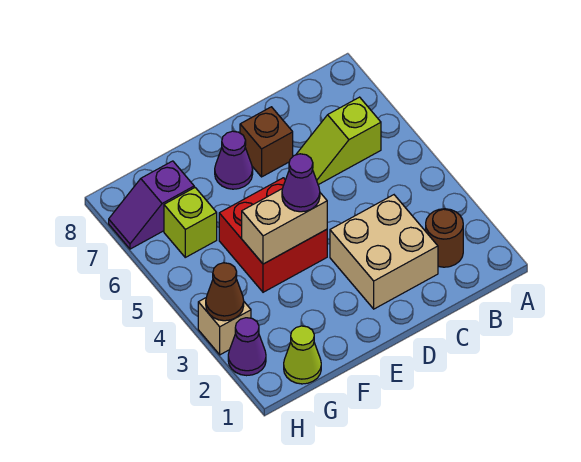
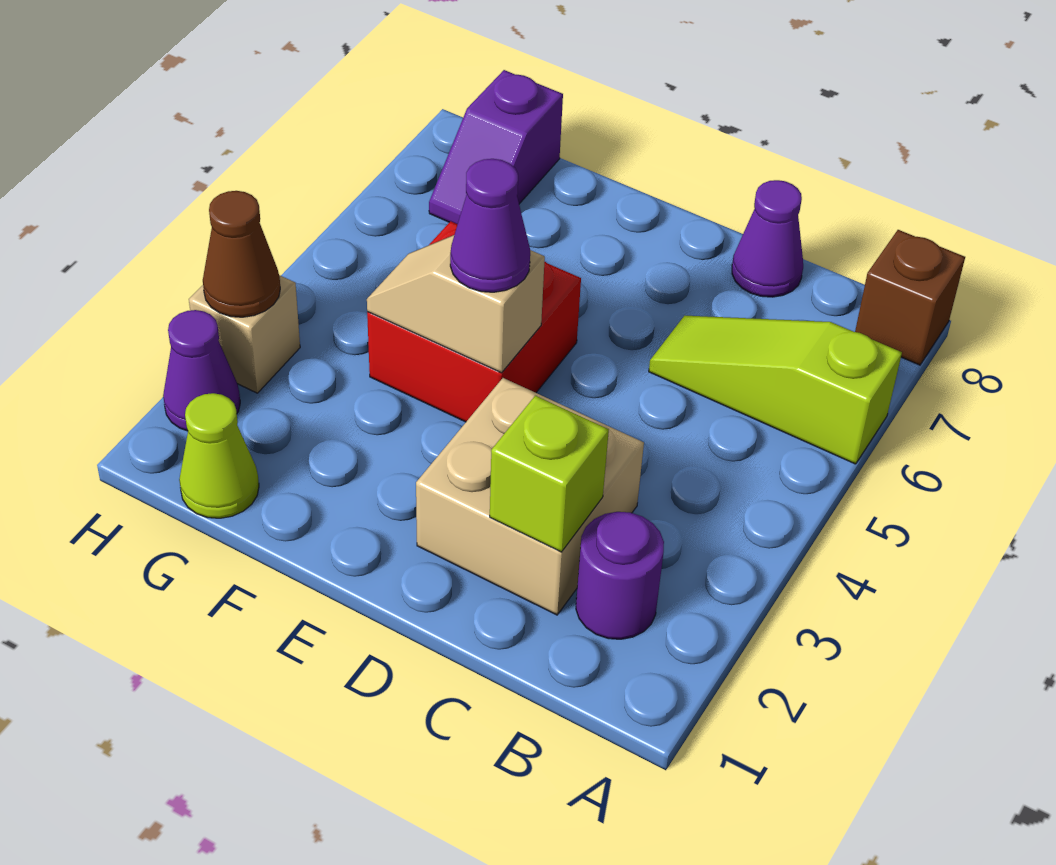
brown 1x1 round brick [426,209,463,267] -> purple 1x1 round brick [576,512,664,639]
lime 1x2 slope [296,97,381,185] -> lime 1x3 slope [649,316,902,464]
brown 1x1 brick [240,107,293,177] -> brown 1x1 brick moved to [855,230,965,365]
tan 1x2 brick [242,188,327,264] -> tan 1x2 slope [367,235,545,373]
purple 1x1 cone [215,131,253,189] -> purple 1x1 cone moved to [732,180,803,297]
lime 1x1 brick [164,188,217,257] -> lime 1x1 brick moved to [490,396,609,552]
purple 1x2 slope [109,161,194,249] -> purple 1x2 slope turned to [429,70,563,224]

